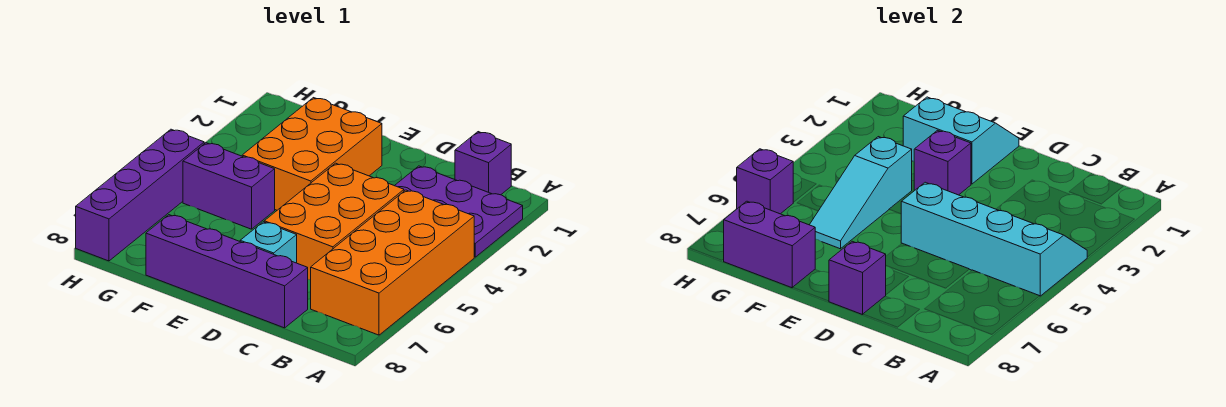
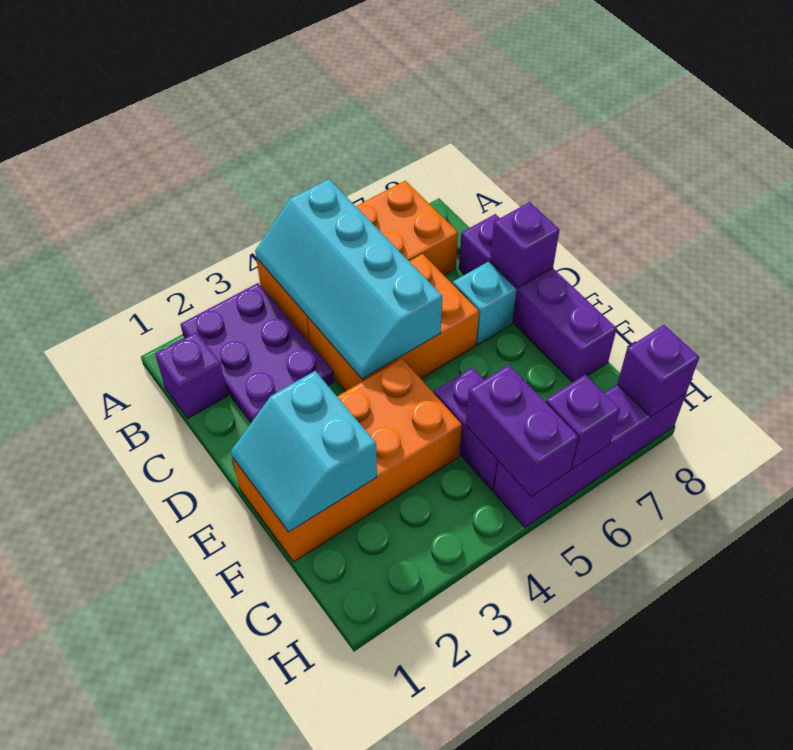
orange 2x3 brick [242,98,382,210] -> orange 2x4 brick [233,359,462,562]
purple 1x1 brick [914,130,971,195] -> purple 1x1 brick moved to [617,325,699,417]
cyan 1x3 slope [809,137,912,249] -> none
purple 1x2 brick [724,201,815,288] -> purple 1x2 brick moved to [466,365,578,497]

